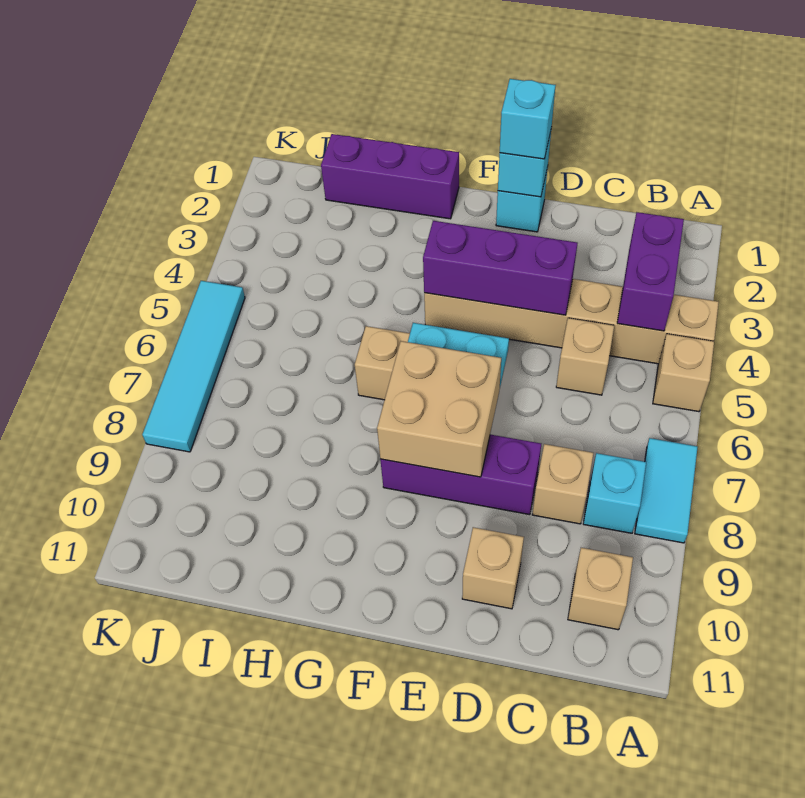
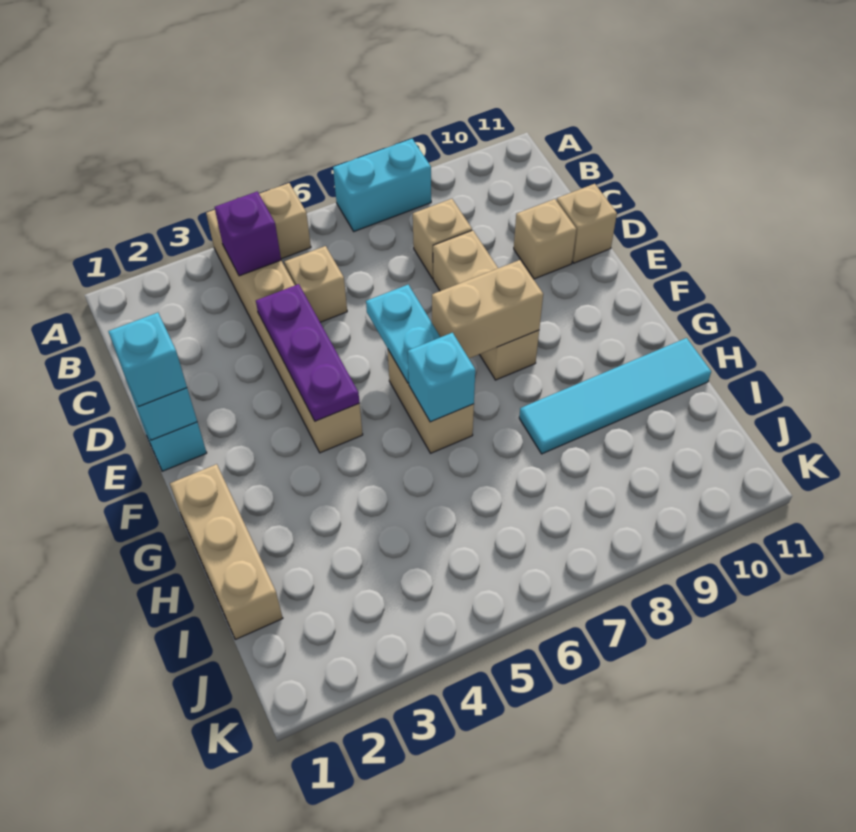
cyan 1x2 tile [635,438,698,543] -> cyan 1x2 brick [333,139,431,231]
purple 1x2 brick [617,212,684,331] -> purple 1x1 brick [215,191,281,276]
cyan 1x1 brick [583,453,646,533] -> cyan 1x1 brick moved to [408,333,475,422]
tan 1x1 brick [568,548,633,630] -> tan 1x1 brick moved to [557,184,617,263]
purple 1x3 brick [423,221,577,315] -> purple 1x3 plate [256,284,359,421]
purple 1x3 brick [380,435,541,515] -> tan 1x3 brick [433,230,539,380]
tan 2x2 brick [377,341,501,477] -> tan 1x2 brick [432,260,543,358]
purple 1x3 brick [321,134,459,219] -> tan 1x3 brick [170,464,283,639]
cyan 1x4 tile [142,281,245,452] -> cyan 1x4 tile moved to [519,338,711,454]

